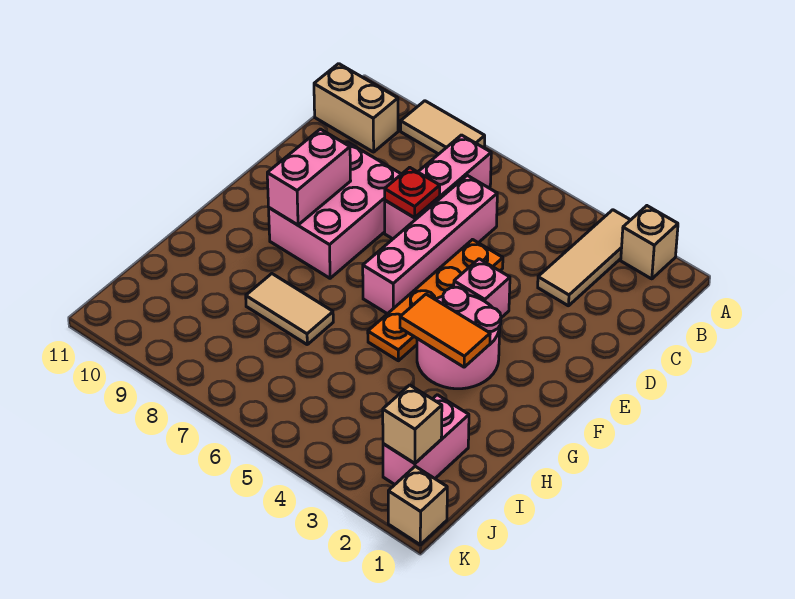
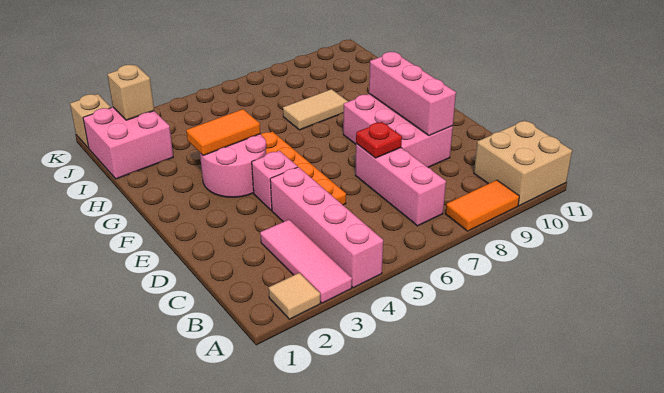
tan 1x1 brick [621,206,678,279] -> tan 1x1 tile [269,273,320,319]
tan 1x3 tile [538,210,630,306] -> pink 1x3 tile [260,220,352,303]
tan 1x2 tile [401,101,485,154] -> orange 1x2 tile [445,180,519,231]
tan 1x2 brick [314,64,398,152] -> tan 2x2 brick [474,121,572,206]
pink 1x4 brick [363,175,497,314] -> pink 1x4 brick moved to [270,167,383,288]
pink 1x2 brick [267,129,351,225] -> pink 1x3 brick [369,52,456,136]
pink 1x2 brick [383,395,469,484] -> pink 2x2 brick [83,107,173,179]

